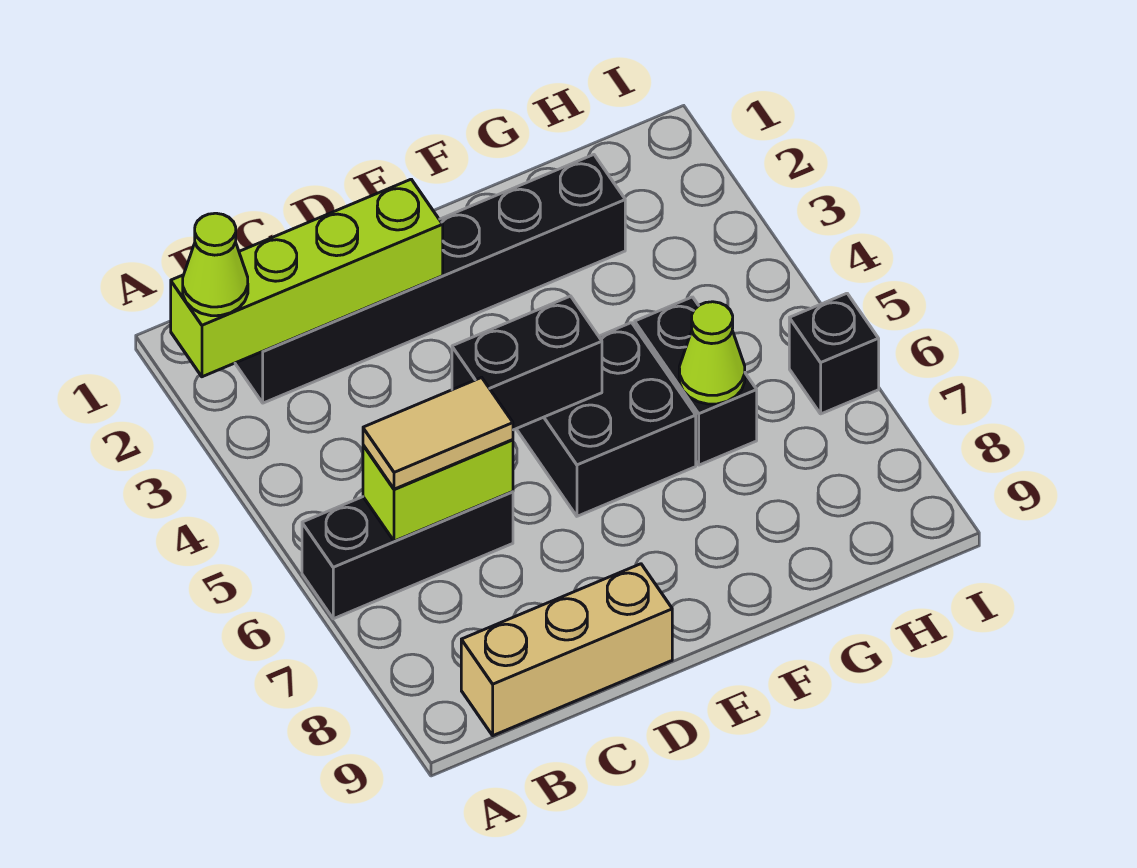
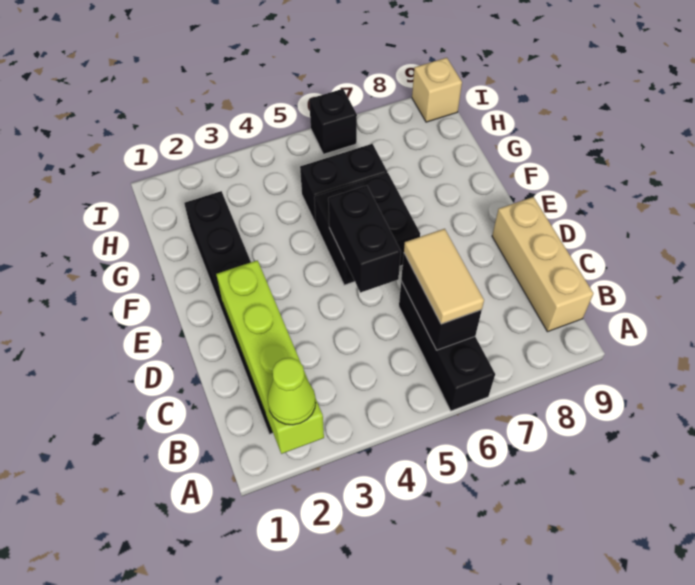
lime 1x2 brick [363,440,513,541] -> black 1x2 brick [401,253,482,350]
lime 1x1 cone [679,302,745,404] -> none
none -> tan 1x1 brick [412,58,462,122]

